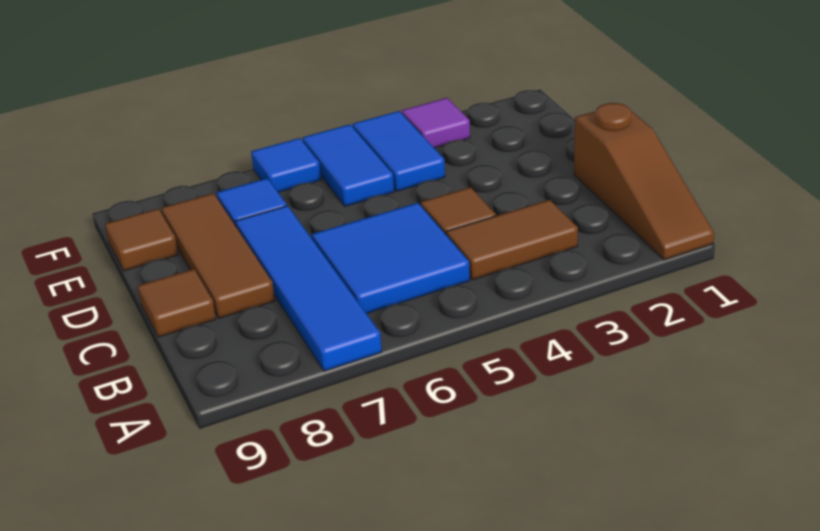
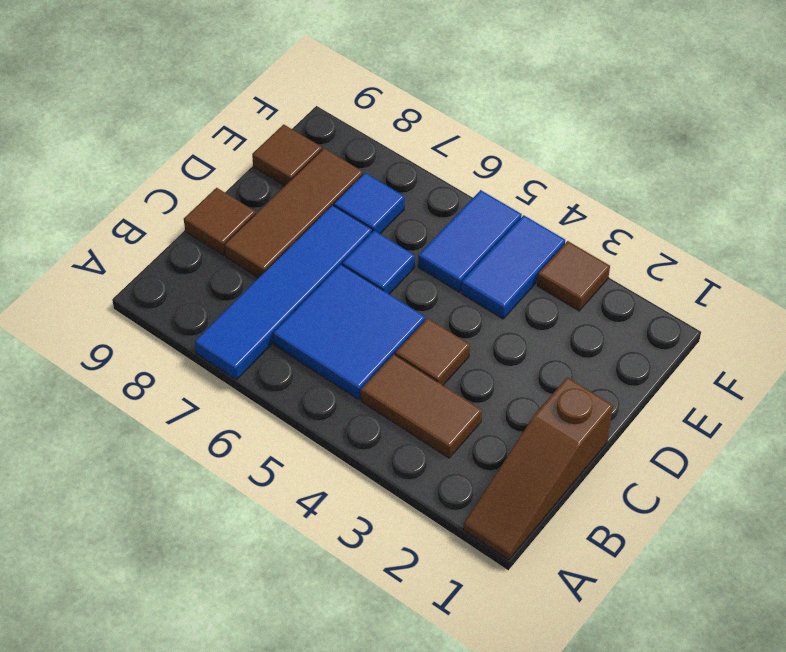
purple 1x1 tile [402,98,470,148] -> brown 1x1 tile [537,241,610,311]
blue 1x1 tile [251,138,321,192] -> blue 1x1 tile moved to [342,231,415,294]

